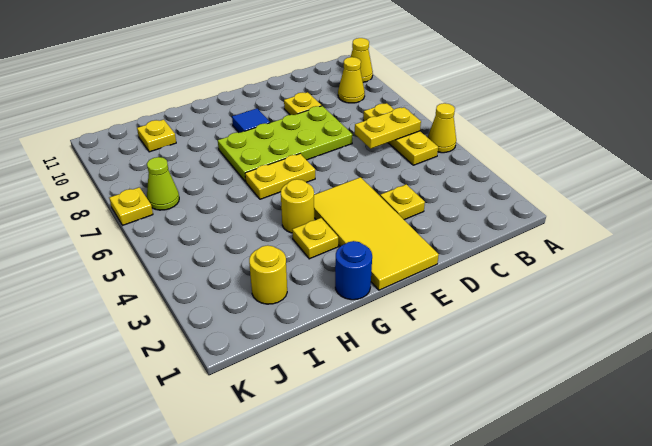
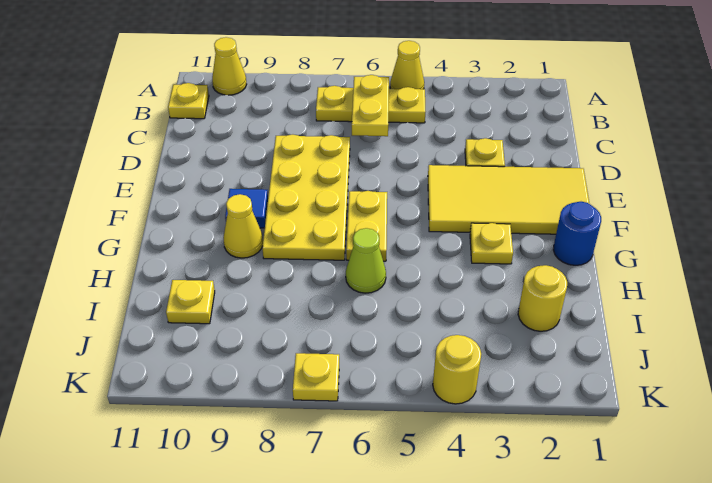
yellow 1x1 cone [338,57,365,103] -> yellow 1x1 cone moved to [223,194,263,258]
lime 2x4 plate [218,106,353,182] -> yellow 2x4 plate [262,135,350,260]
yellow 1x1 plate [284,92,322,115] -> yellow 1x1 plate moved to [168,83,209,119]
yellow 1x1 round brick [281,179,314,233] -> yellow 1x1 round brick moved to [433,335,481,404]
lime 1x1 cone [147,157,179,210] -> lime 1x1 cone moved to [346,228,386,293]

